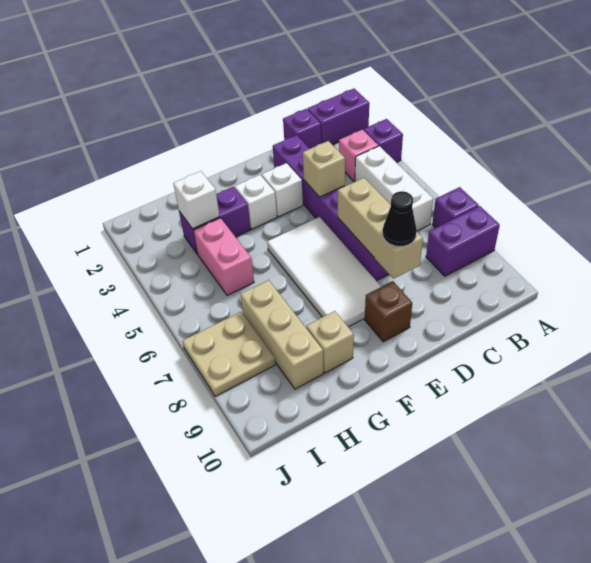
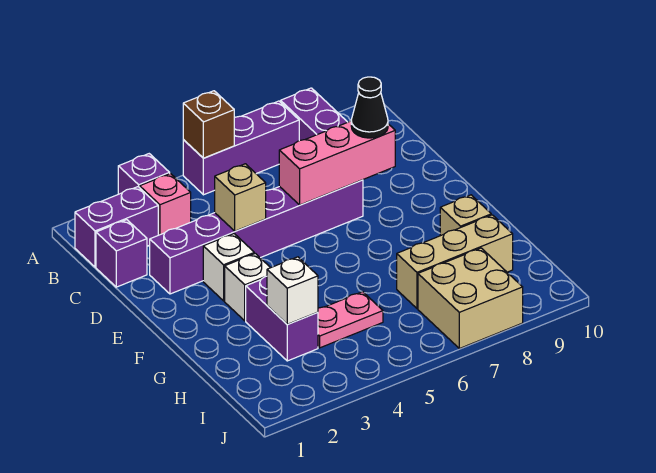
purple 1x2 brick [308,89,369,145] -> purple 1x2 brick turned to [75,187,158,267]
purple 1x1 brick [432,187,479,228] -> purple 1x3 brick [183,101,299,195]
white 1x3 brick [355,146,433,231] -> none
tan 1x3 brick [338,178,423,279] -> pink 1x3 brick [279,121,395,205]
white 2x4 tile [267,217,381,327] -> none
brown 1x1 brick [365,281,412,342] -> brown 1x1 brick moved to [183,91,234,158]
pink 1x2 brick [193,218,254,296] -> pink 1x2 plate [318,292,383,348]
tan 2x2 plate [182,312,275,396] -> tan 2x2 brick [418,248,523,349]

